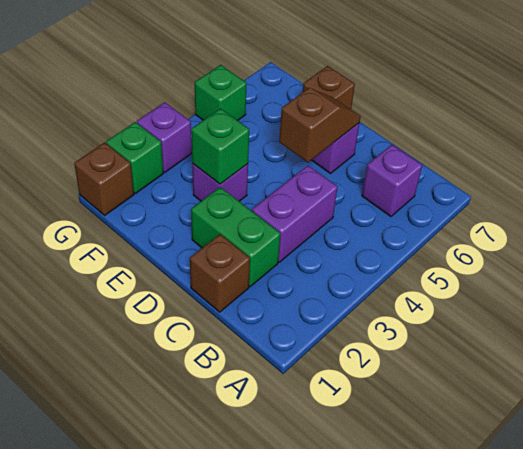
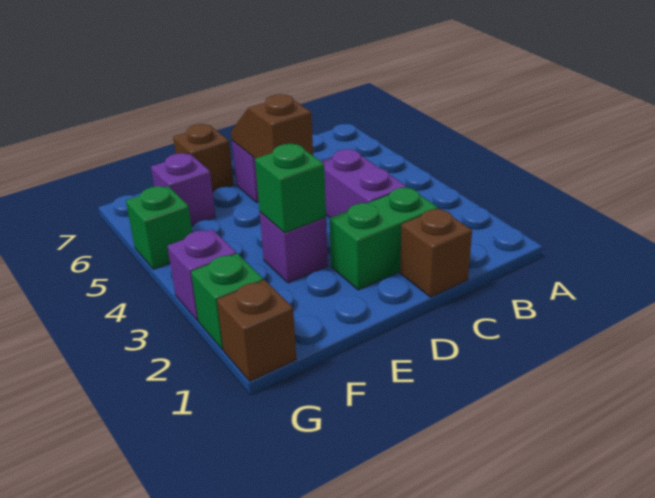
purple 1x1 brick [362,145,422,216] -> purple 1x1 brick moved to [151,153,216,226]

